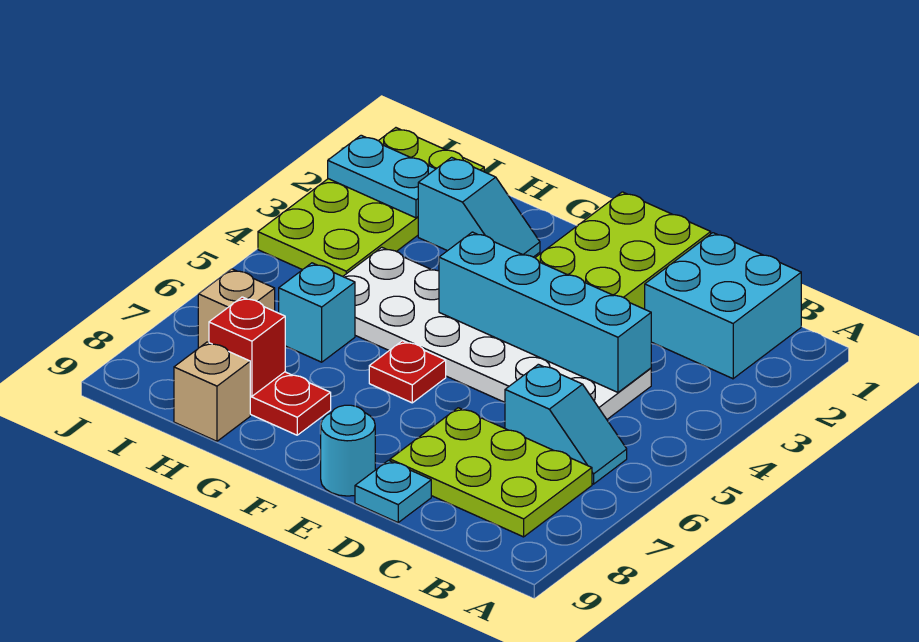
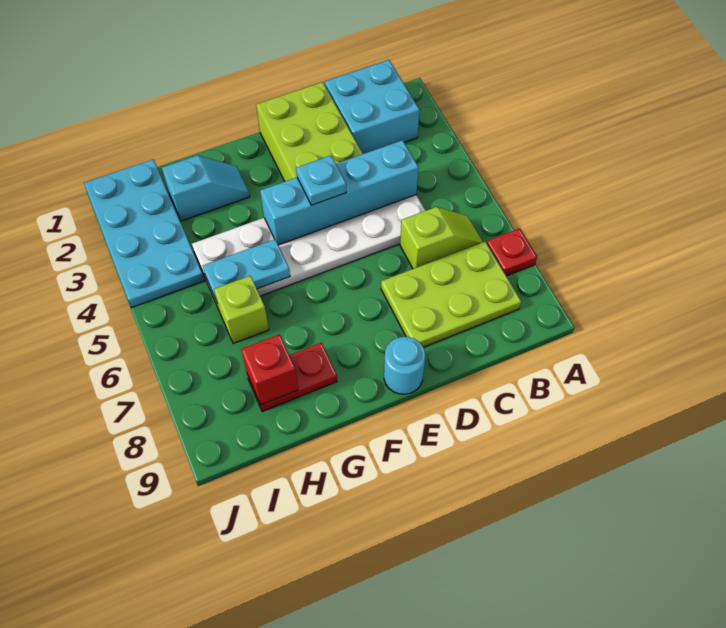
cyan 1x2 slope [505,364,627,484] -> lime 1x2 slope [400,207,483,269]
cyan 1x1 plate [355,460,431,522] -> cyan 1x1 plate moved to [296,156,346,205]
red 1x1 plate [369,341,446,403] -> red 1x1 plate moved to [487,228,537,276]
cyan 1x1 brick [279,263,355,362] -> lime 1x1 brick [214,276,269,344]
tan 1x1 brick [174,342,250,441] -> none
lime 2x4 plate [258,128,484,276] -> cyan 2x4 plate [84,159,204,308]
cyan 1x2 plate [328,135,435,218] -> cyan 1x2 plate moved to [203,239,290,301]
tan 1x1 brick [198,269,275,348] -> none

